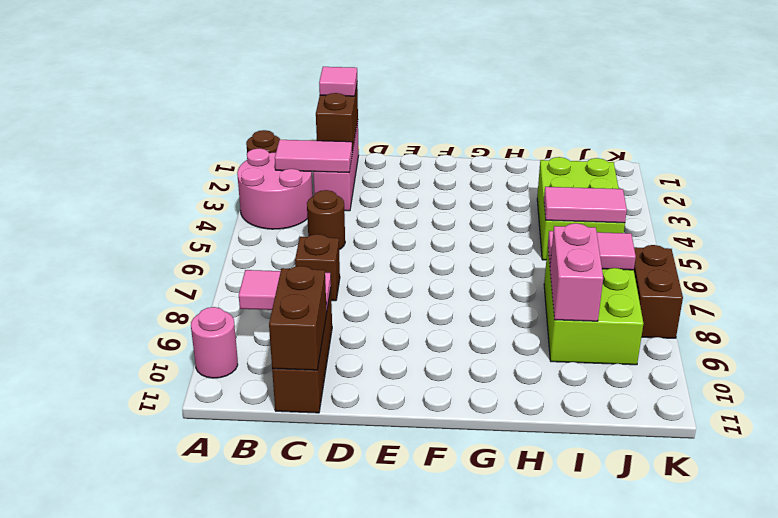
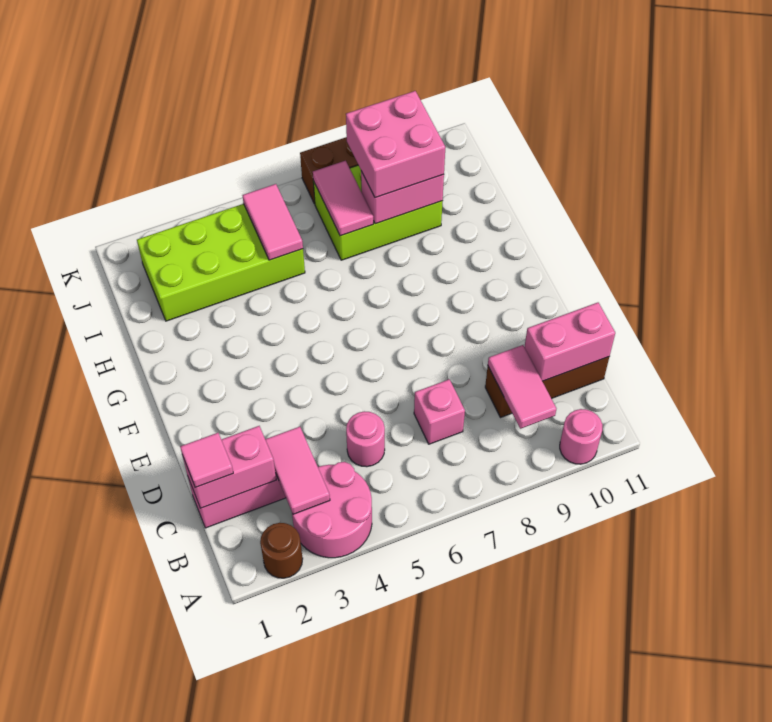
brown 1x2 brick [316,85,358,152] -> pink 1x2 brick [183,426,276,508]
brown 1x1 round brick [307,190,345,250] -> pink 1x1 round brick [346,411,385,467]
brown 1x1 brick [295,234,340,301] -> pink 1x1 brick [414,379,465,444]
brown 1x2 brick [269,266,327,370] -> pink 1x2 brick [525,303,615,381]
lime 2x3 brick [537,157,625,260] -> lime 2x4 brick [137,204,305,321]
none -> pink 2x2 brick [346,91,445,198]

